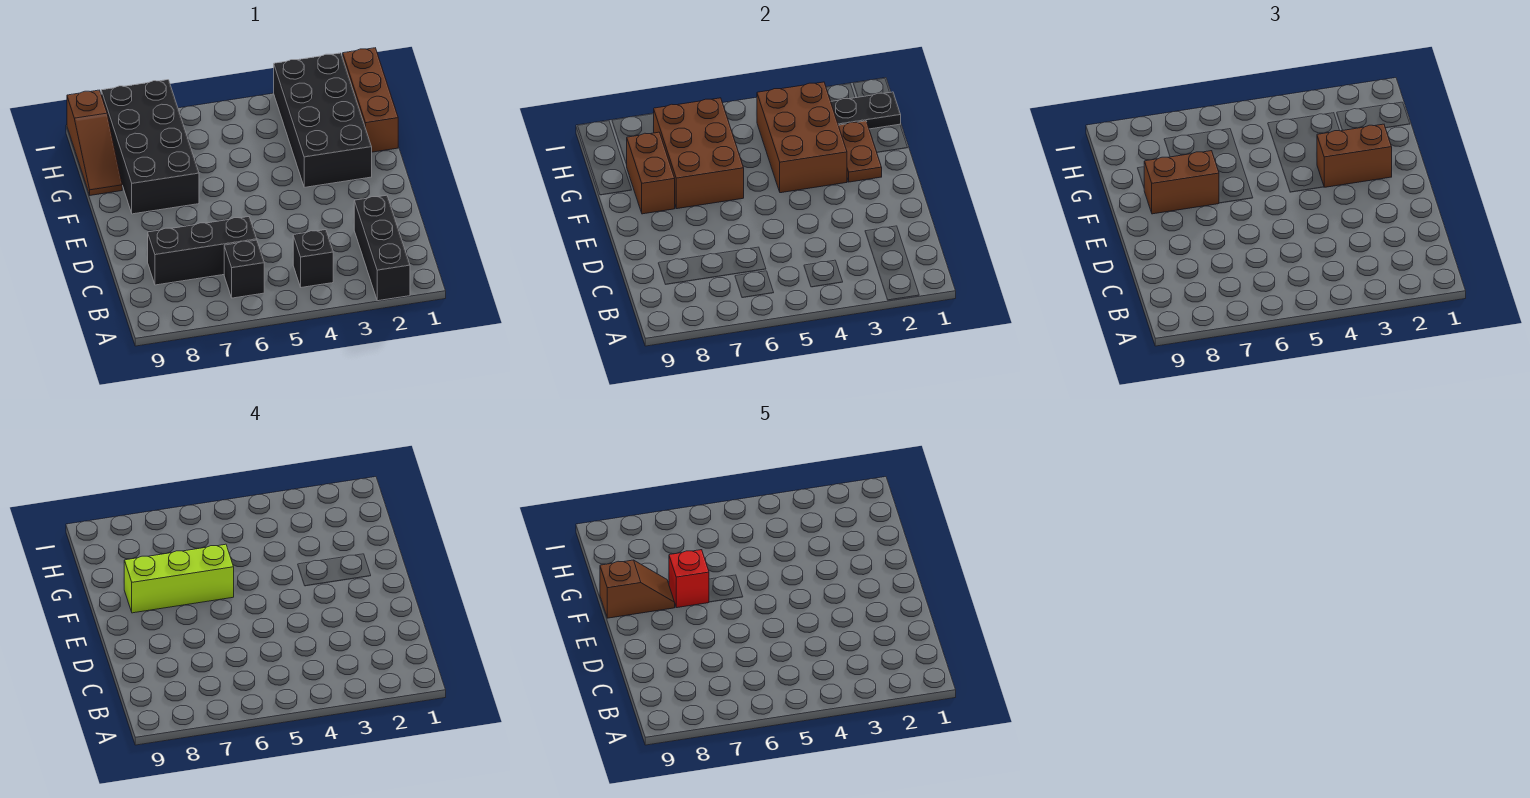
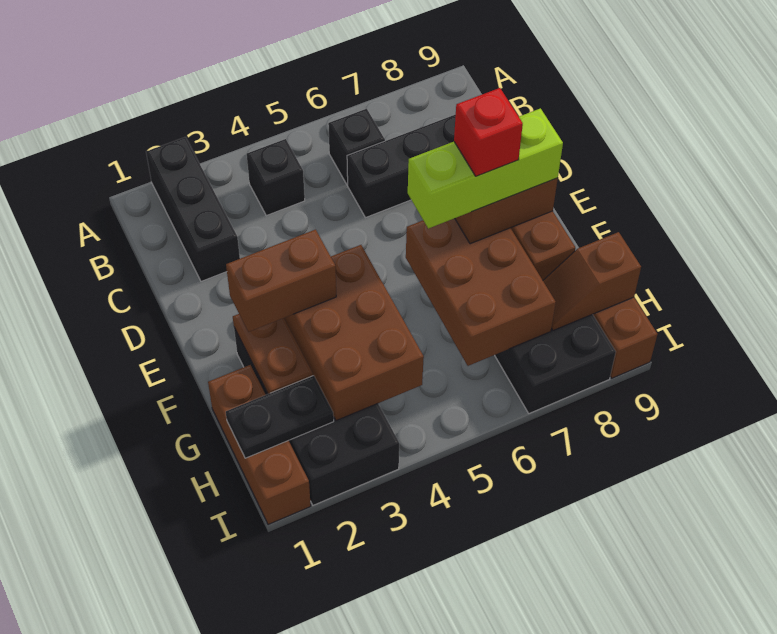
brown 1x2 slope [600,560,675,618] -> brown 1x2 slope moved to [543,232,641,330]

